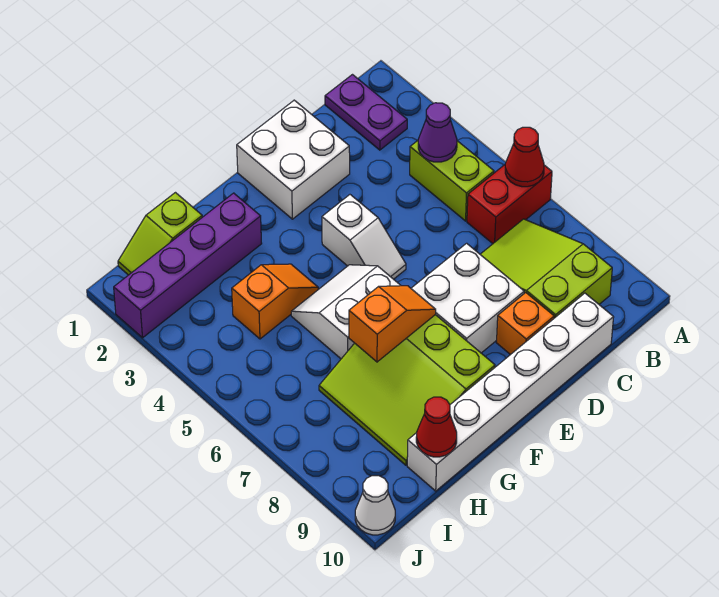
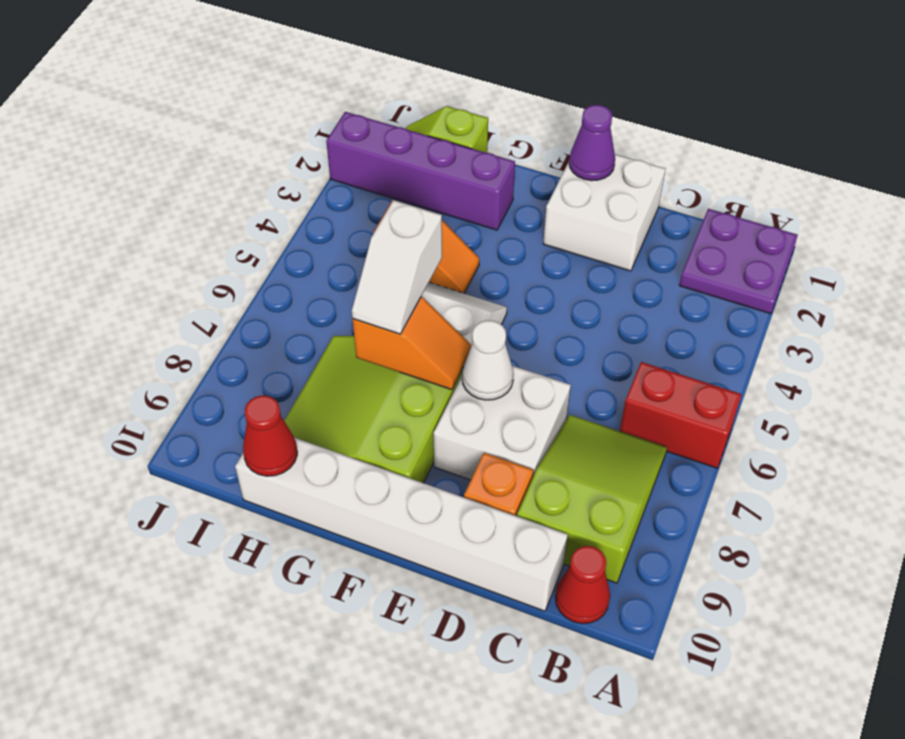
red 1x1 cone [505,127,544,187] -> red 1x1 cone moved to [555,546,610,624]
purple 1x2 plate [325,75,407,150] -> purple 2x2 plate [679,209,798,314]
lime 1x2 brick [410,141,494,221] -> none
purple 1x1 cone [418,103,457,162] -> purple 1x1 cone moved to [569,105,615,181]
white 1x2 slope [322,195,406,279] -> white 1x2 slope moved to [352,200,442,334]
white 1x1 cone [355,476,395,535] -> white 1x1 cone moved to [462,320,513,400]

